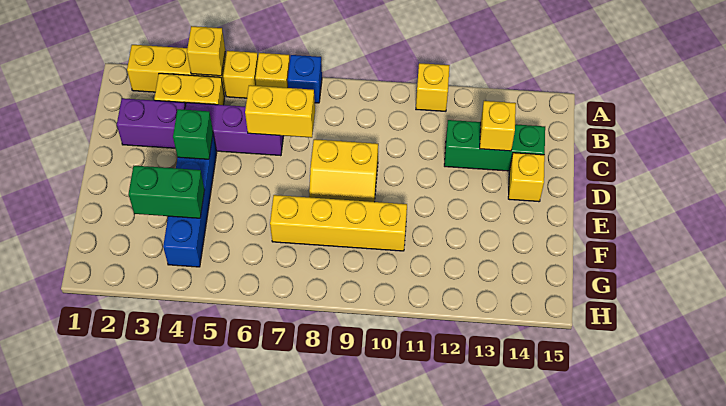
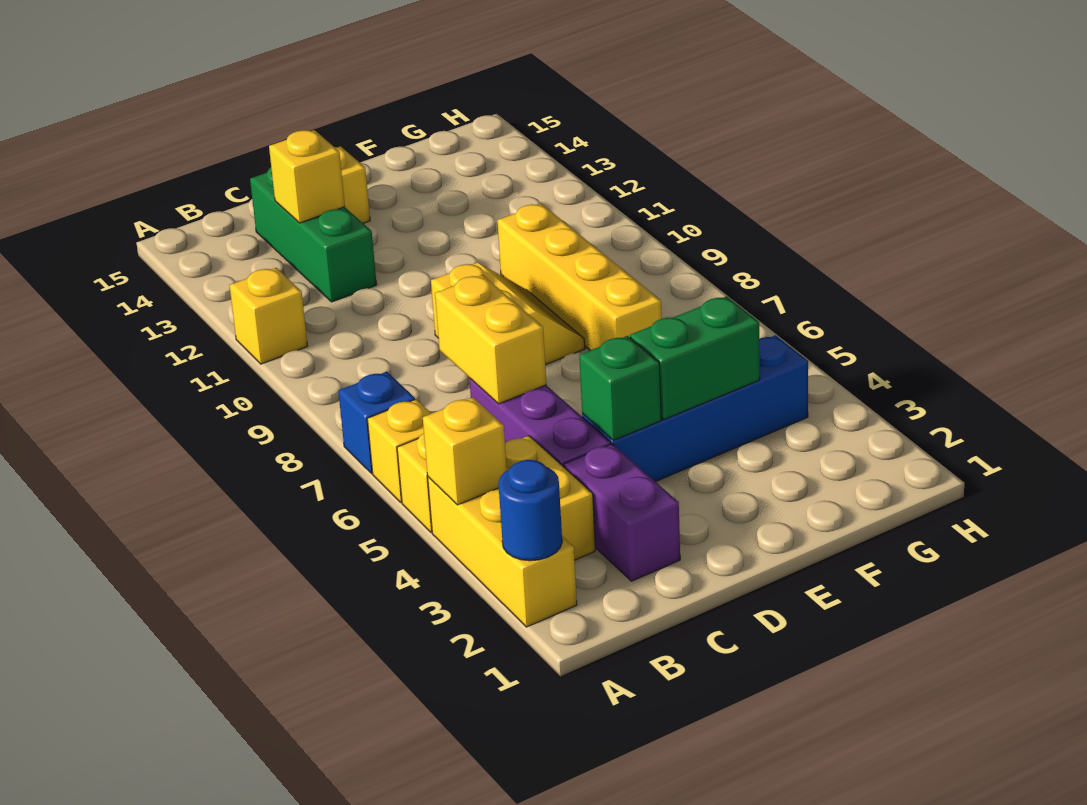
none -> blue 1x1 round brick [498,460,562,561]
green 1x2 brick [128,165,204,218] -> green 1x2 brick turned to [630,296,760,419]

